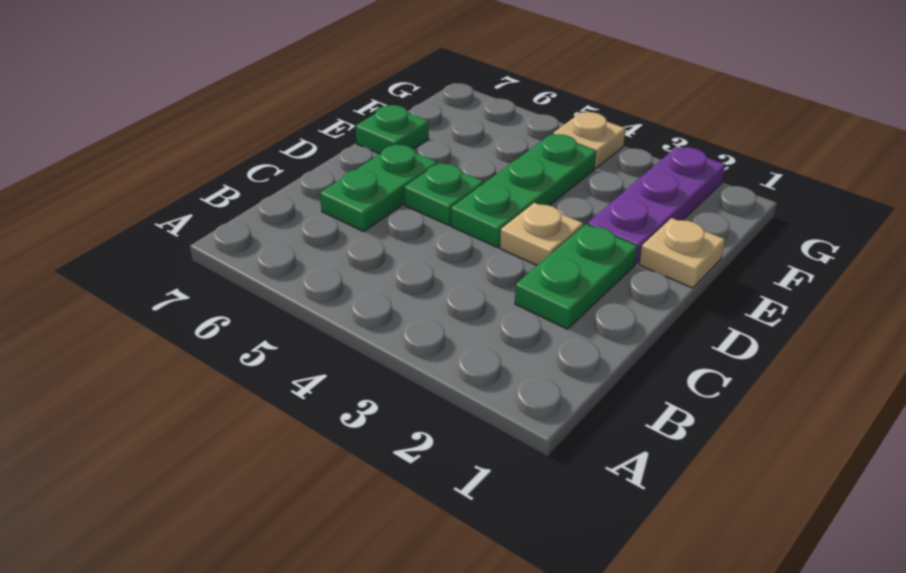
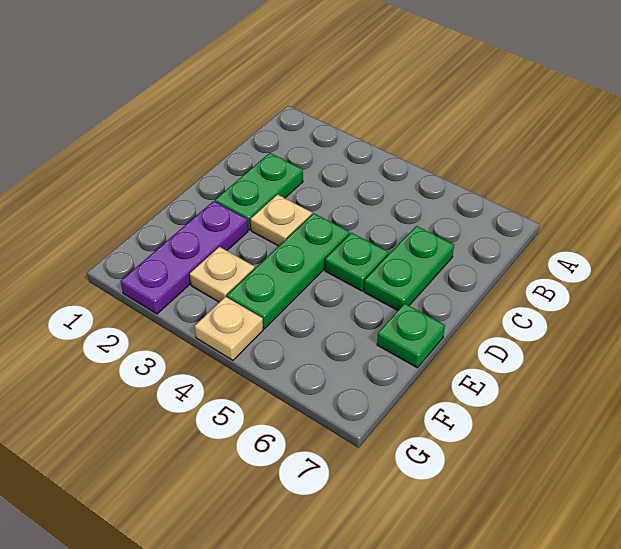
tan 1x1 plate [639,218,725,288] -> tan 1x1 plate moved to [190,247,255,302]

